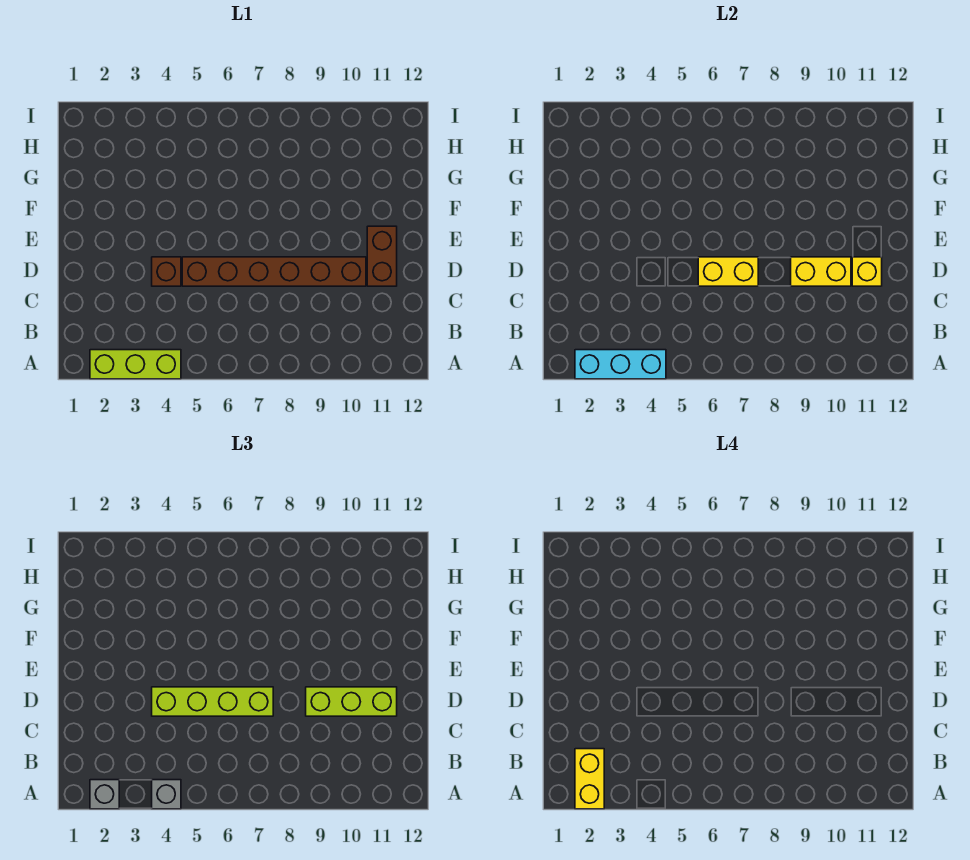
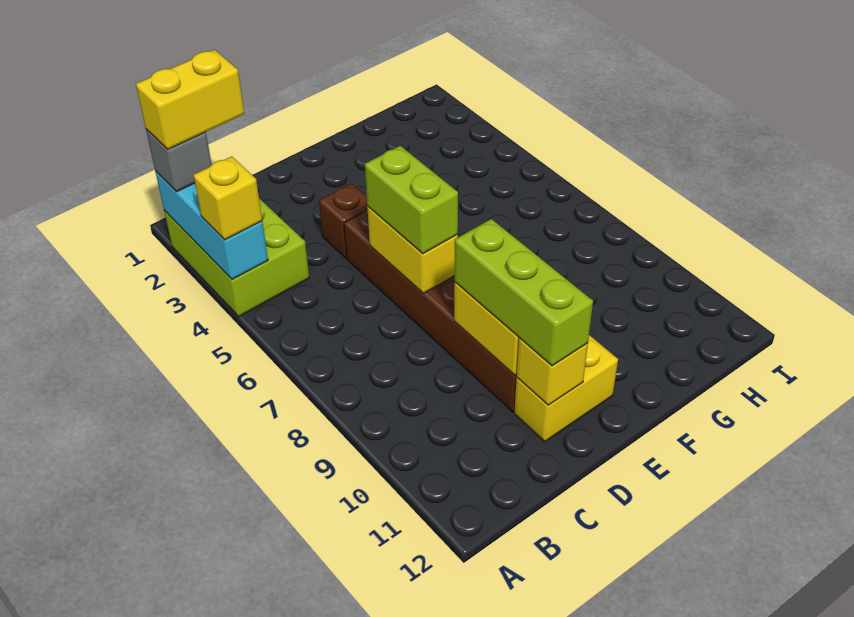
lime 1x3 brick [90,350,181,379] -> lime 2x3 brick [164,199,309,316]
grey 1x1 brick [152,780,181,809] -> yellow 1x1 brick [193,156,262,240]
lime 1x4 brick [152,687,273,716] -> lime 1x2 brick [365,146,458,254]
brown 1x2 brick [367,226,397,286] -> yellow 1x2 brick [514,335,618,442]

